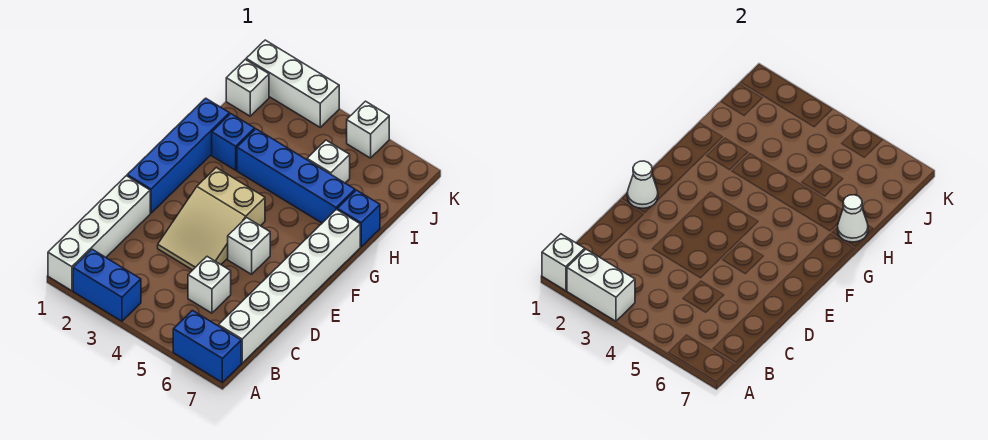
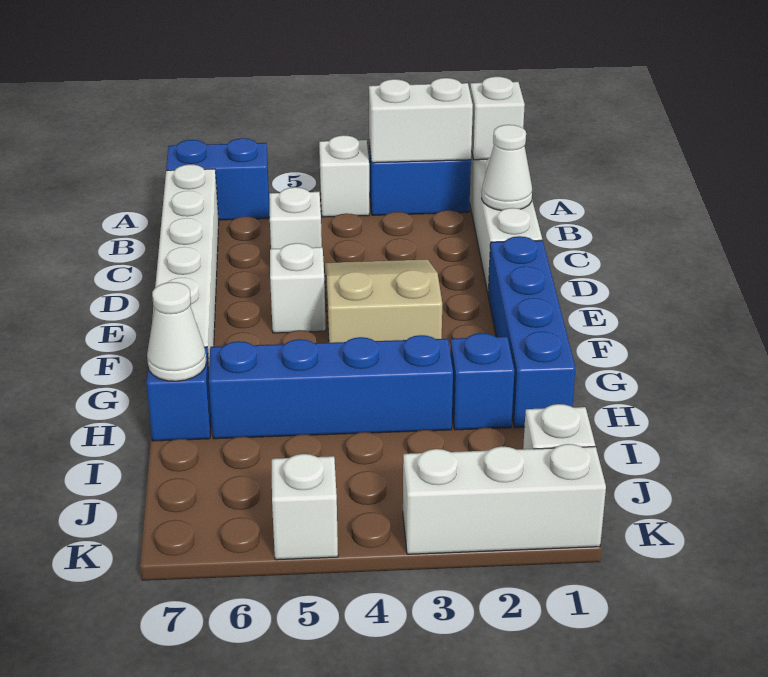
white 1x1 cone [627,161,658,208] -> white 1x1 cone moved to [482,125,532,210]
white 1x1 brick [307,140,350,183] -> white 1x1 brick moved to [319,135,369,217]

